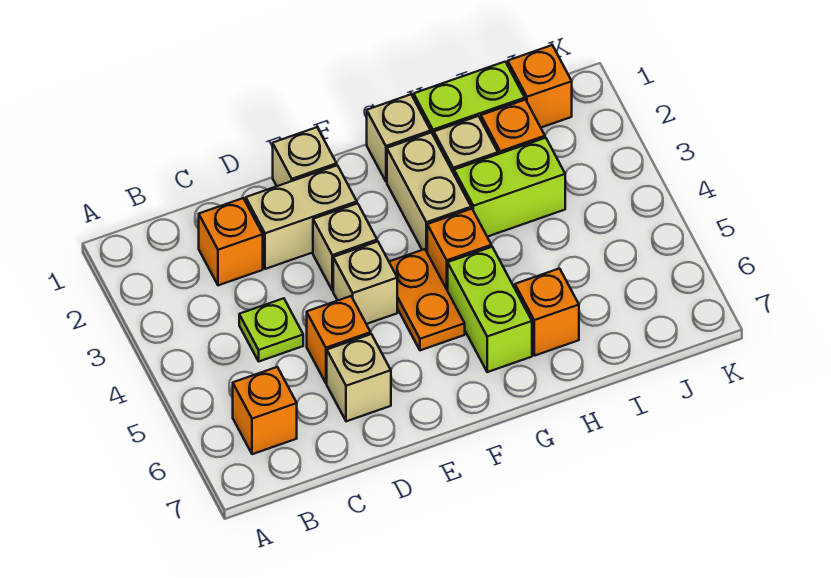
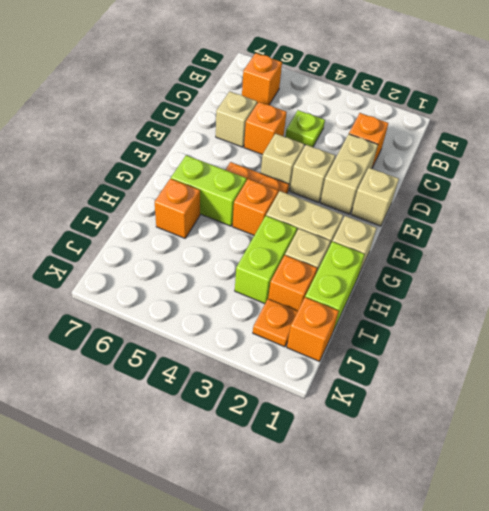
none -> orange 1x1 plate [253,299,298,347]

